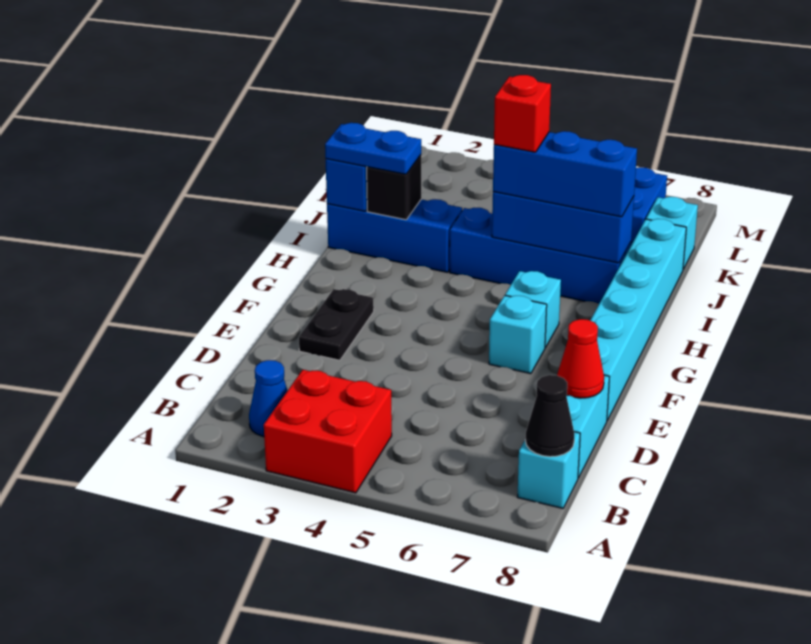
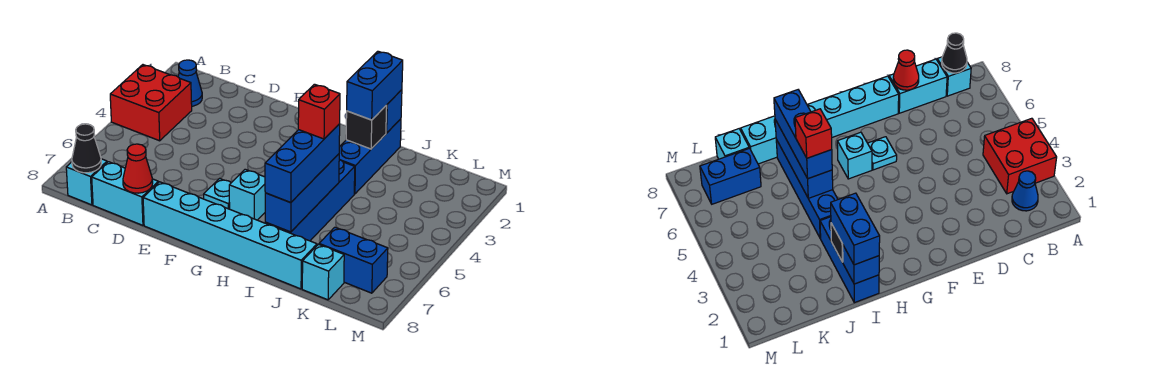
black 1x2 plate [299,289,374,360] -> none
cyan 1x1 brick [489,295,547,374] -> cyan 1x1 plate [204,178,231,209]
blue 1x2 plate [325,123,421,174] -> blue 1x2 brick [347,51,403,120]

